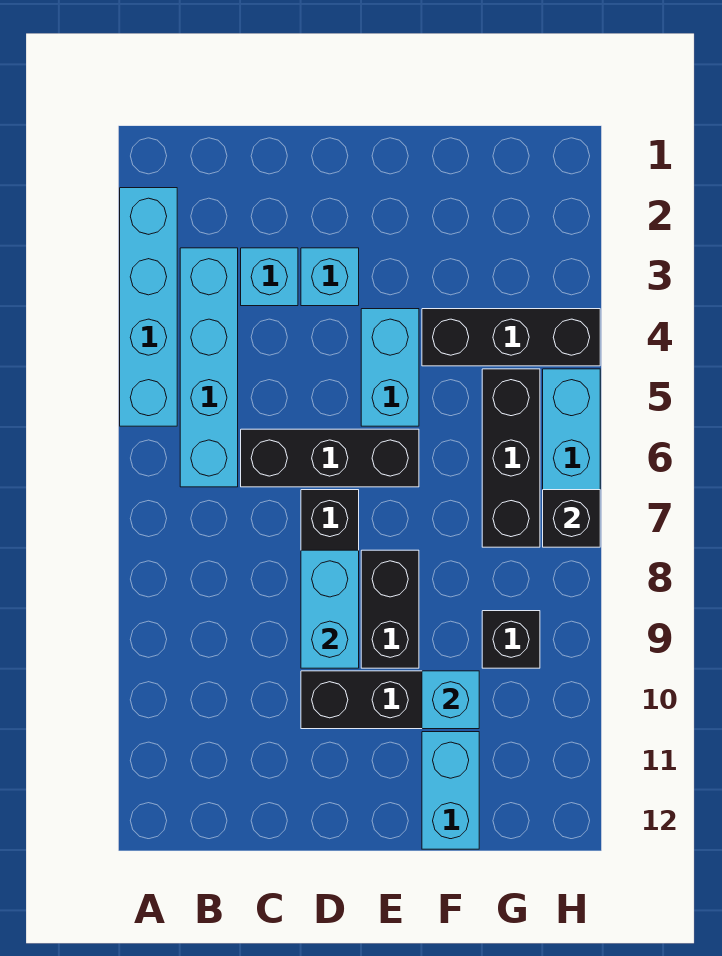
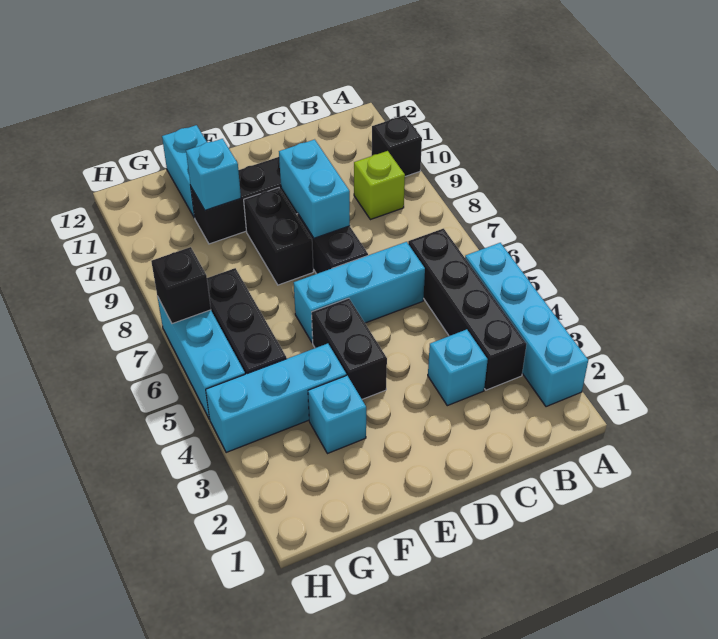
cyan 1x4 brick [180,248,238,487] -> black 1x4 brick [408,228,527,390]
none -> lime 1x1 brick [354,151,405,220]
black 1x3 brick [241,429,419,487] -> cyan 1x3 brick [294,242,425,343]
cyan 1x1 brick [301,248,359,306] -> cyan 1x1 brick moved to [308,375,366,454]
cyan 1x2 brick [361,309,419,426] -> black 1x2 brick [312,298,387,399]
black 1x3 brick [422,309,600,366] -> cyan 1x3 brick [206,344,346,453]
black 1x1 brick [482,611,540,668] -> black 1x1 brick moved to [372,115,422,176]

